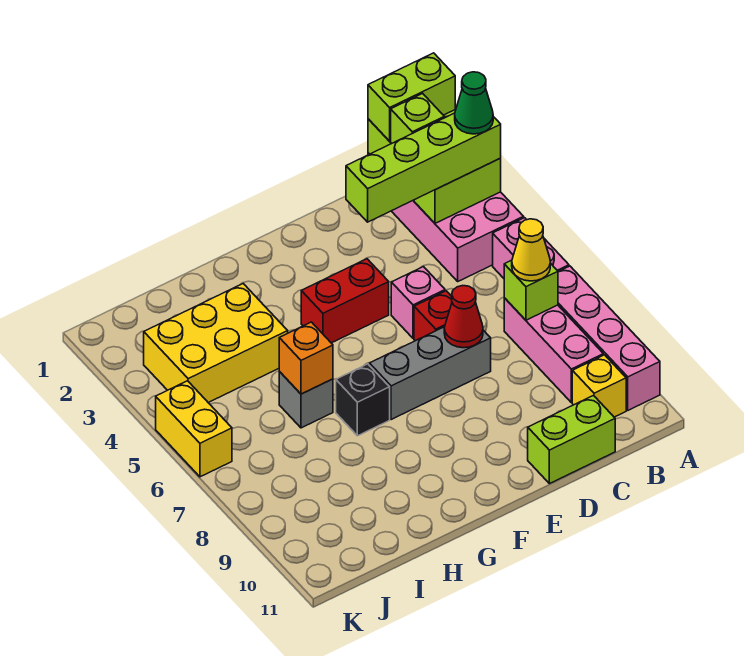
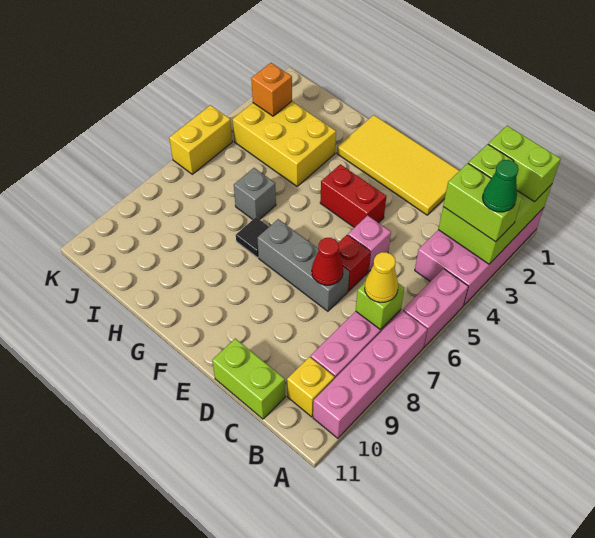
lime 1x4 brick [346,113,501,222] -> lime 1x2 brick [443,163,522,242]
none -> yellow 2x4 tile [337,115,459,215]
black 1x1 brick [336,364,390,436] -> black 1x1 tile [236,217,269,258]
orange 1x1 brick [279,322,333,394] -> orange 1x1 brick moved to [251,63,292,116]

